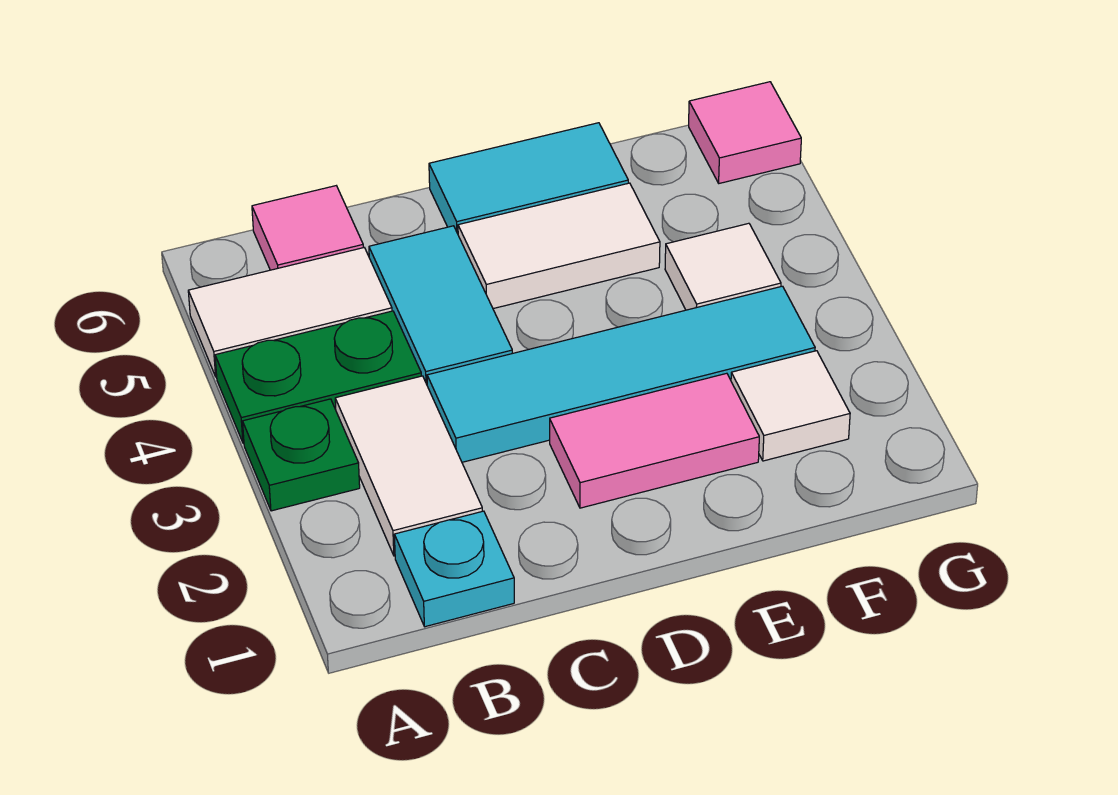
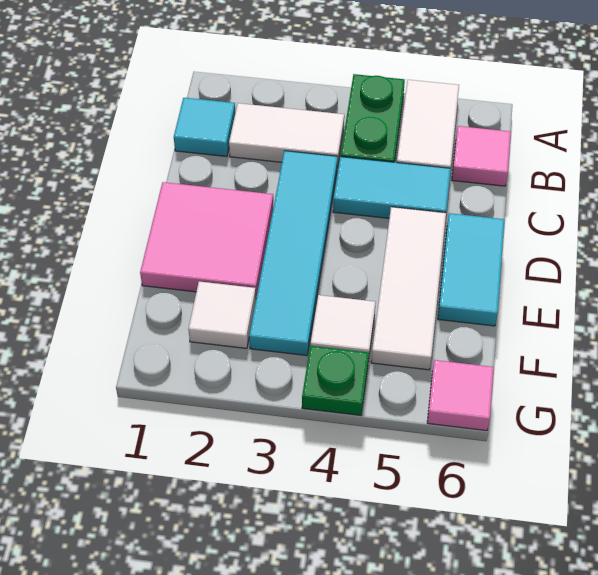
green 1x1 plate [243,399,360,511] -> green 1x1 plate moved to [302,346,369,416]
cyan 1x1 plate [394,511,514,627] -> cyan 1x1 tile [174,98,235,156]
pink 1x2 tile [550,373,759,508] -> pink 2x2 tile [140,182,273,297]
white 1x2 tile [458,183,660,309] -> white 1x3 tile [371,207,446,370]

